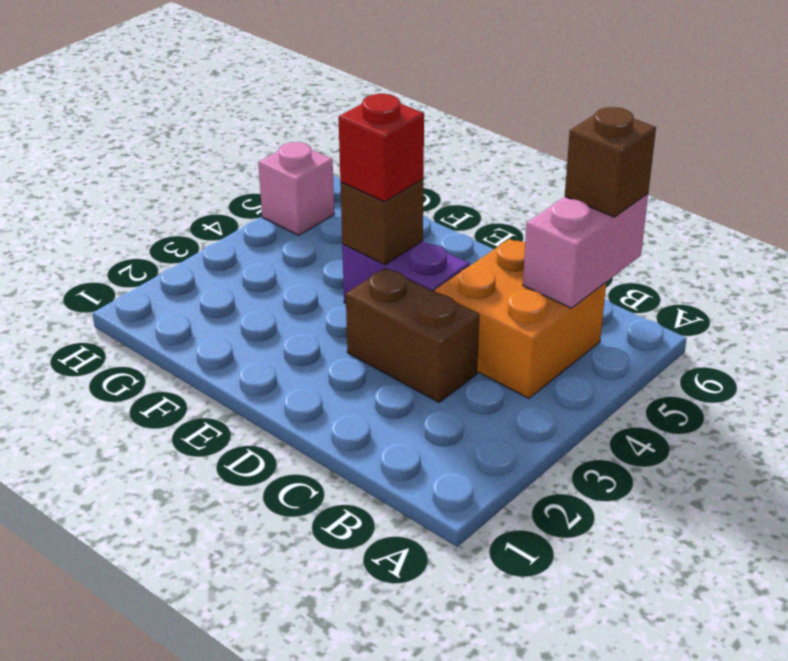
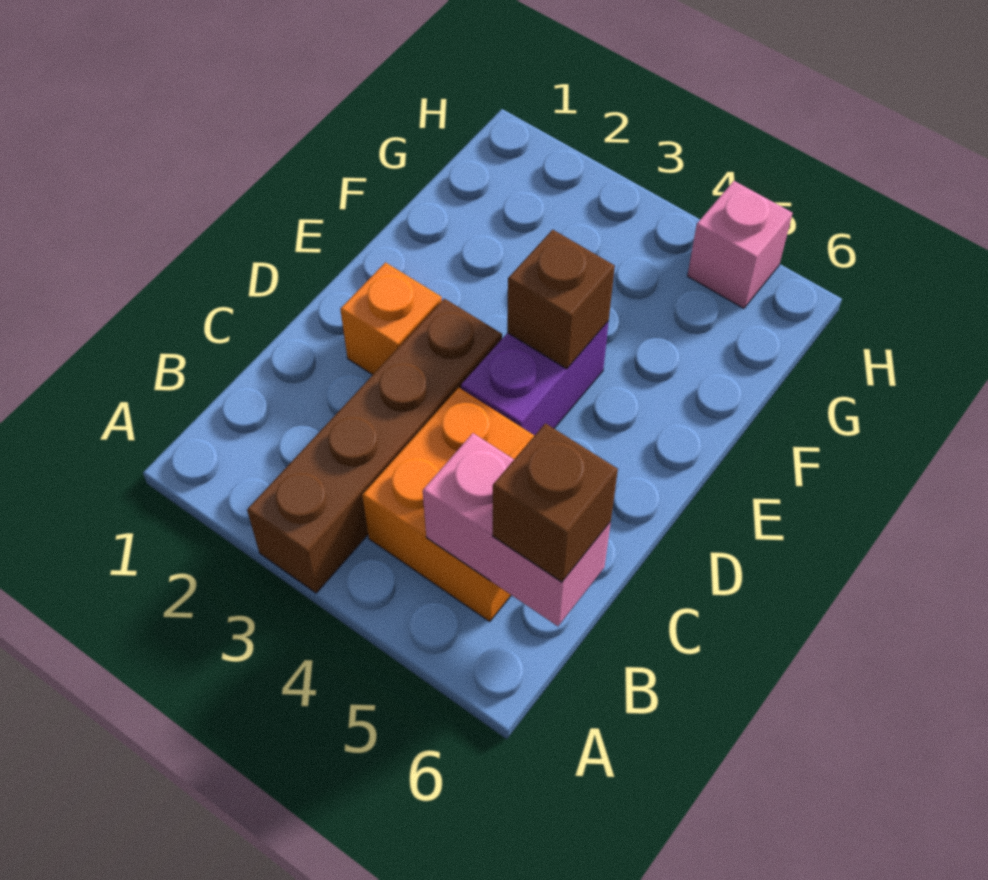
brown 1x2 brick [346,268,479,402] -> brown 1x4 brick [247,299,502,593]
none -> orange 1x1 brick [340,263,442,375]
red 1x1 brick [338,94,424,202] -> none

